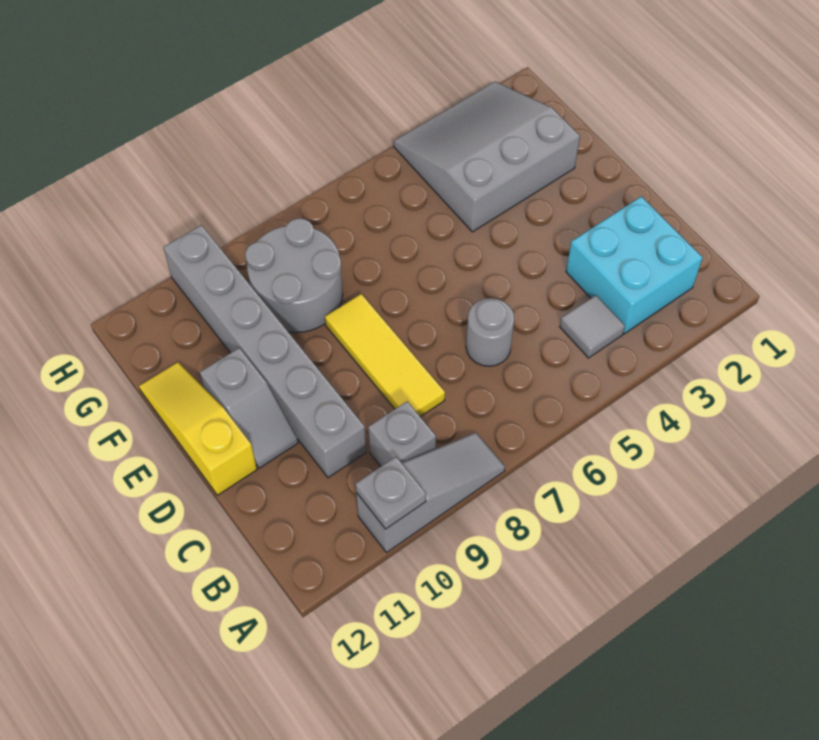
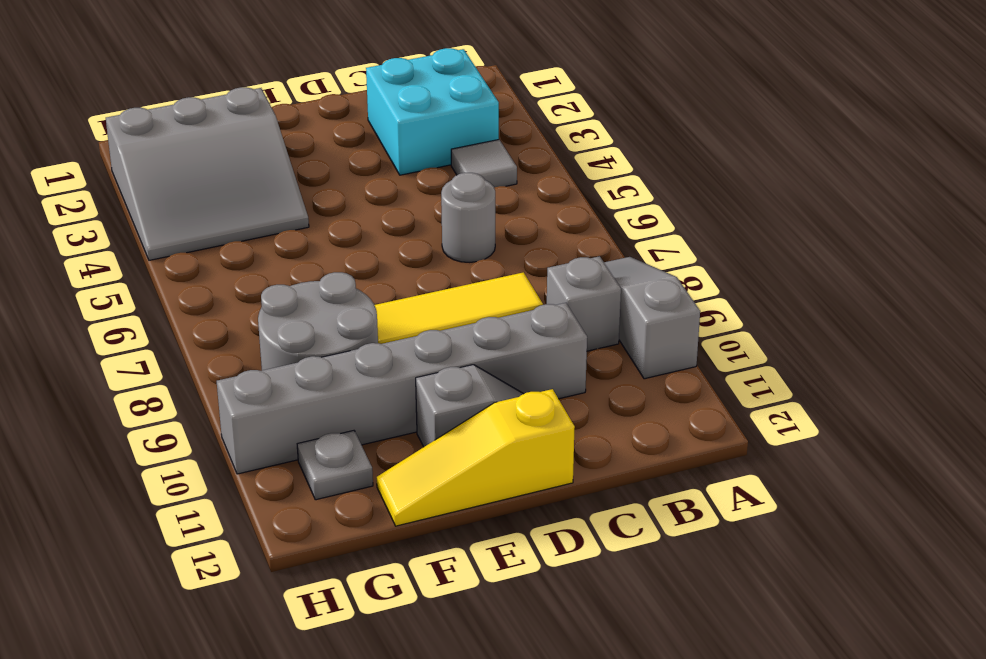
grey 1x1 plate [356,457,426,529] -> grey 1x1 plate moved to [297,431,373,500]
grey 3x3 slope [394,82,580,232] -> grey 3x3 slope turned to [106,87,309,260]

